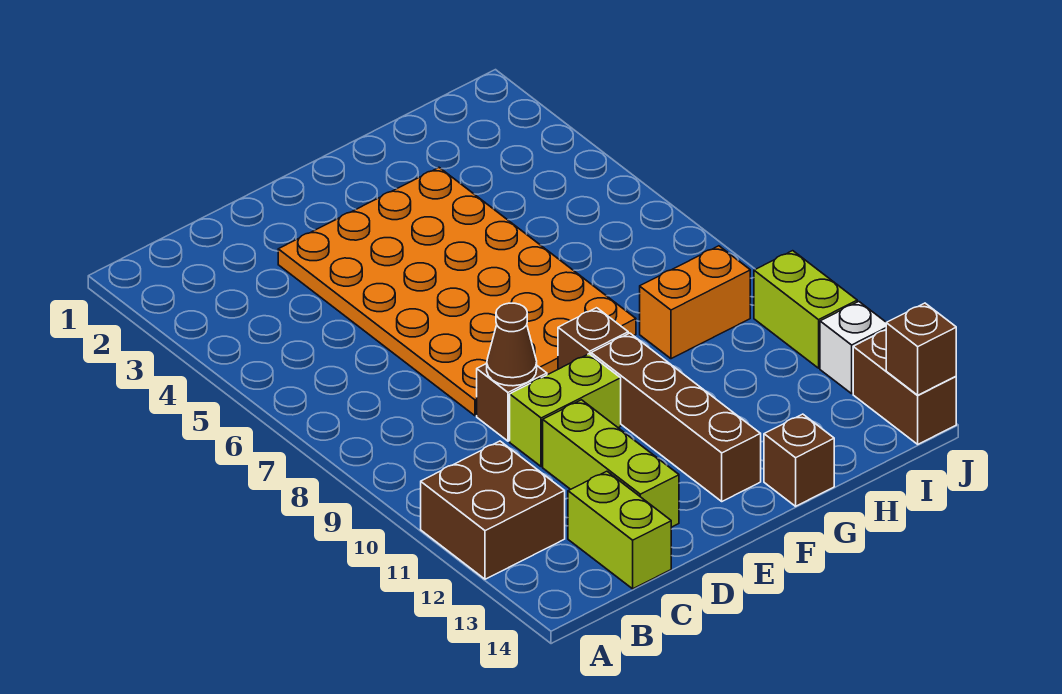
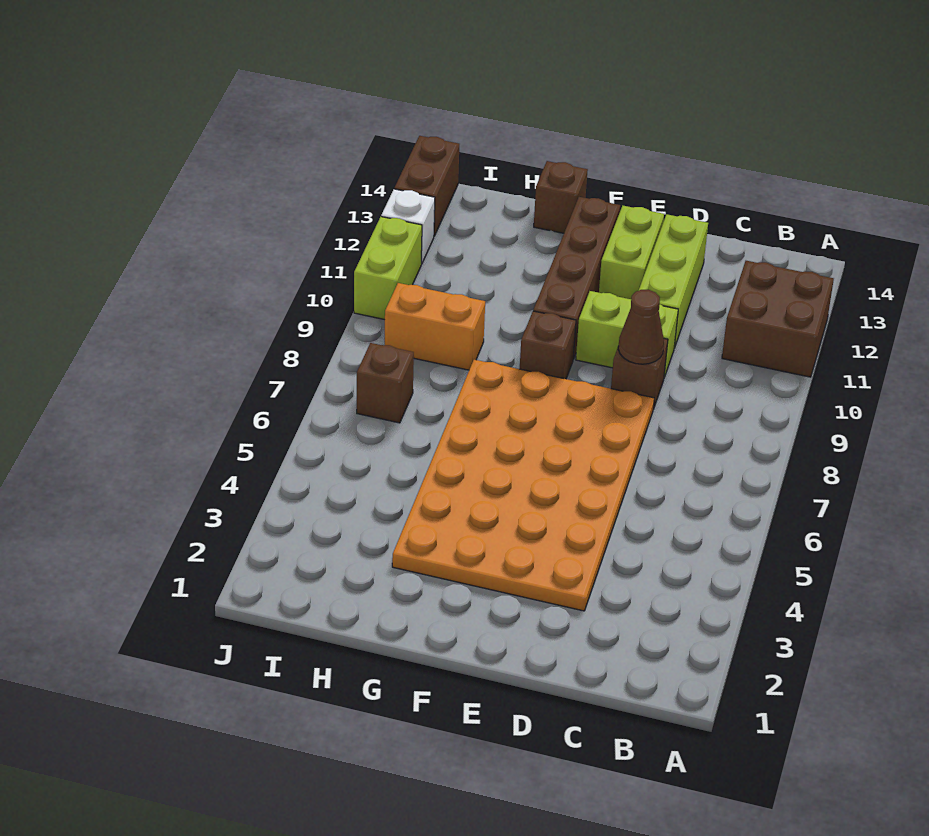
lime 1x2 brick [568,471,671,589] -> lime 1x2 brick moved to [599,206,664,299]
brown 1x1 brick [886,303,956,395] -> brown 1x1 brick moved to [357,343,414,423]

